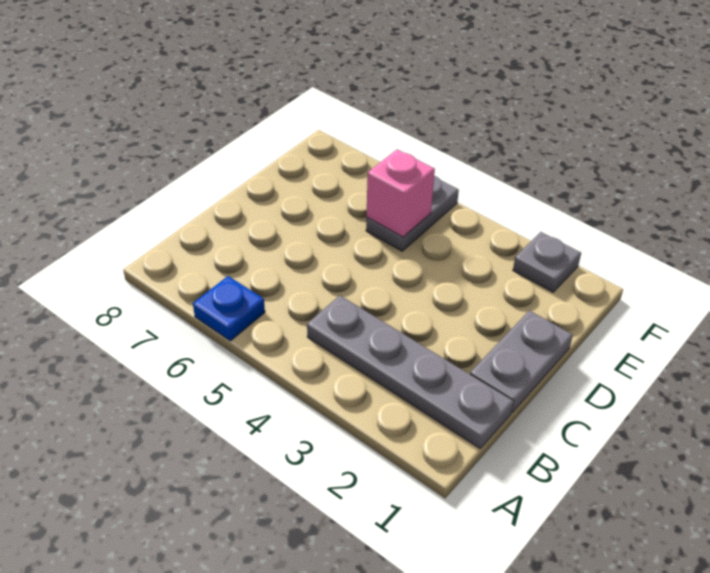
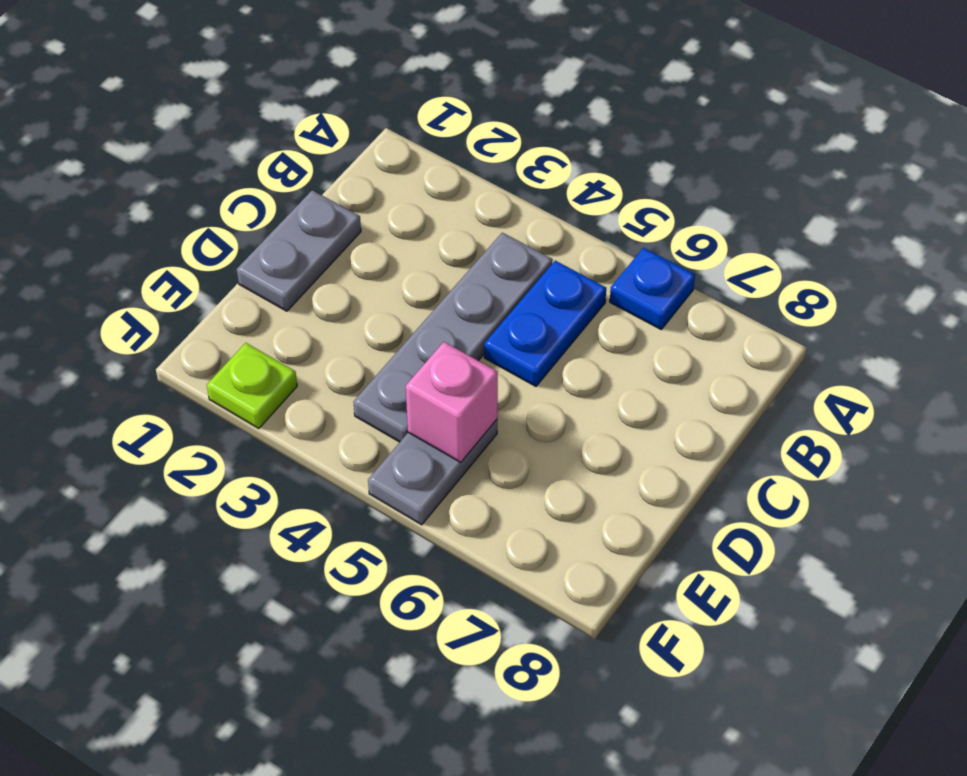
grey 1x4 plate [307,295,513,448] -> grey 1x4 plate turned to [354,233,553,442]
none -> blue 1x2 plate [484,261,606,386]
grey 1x1 plate [513,232,581,292] -> lime 1x1 plate [207,343,297,429]

